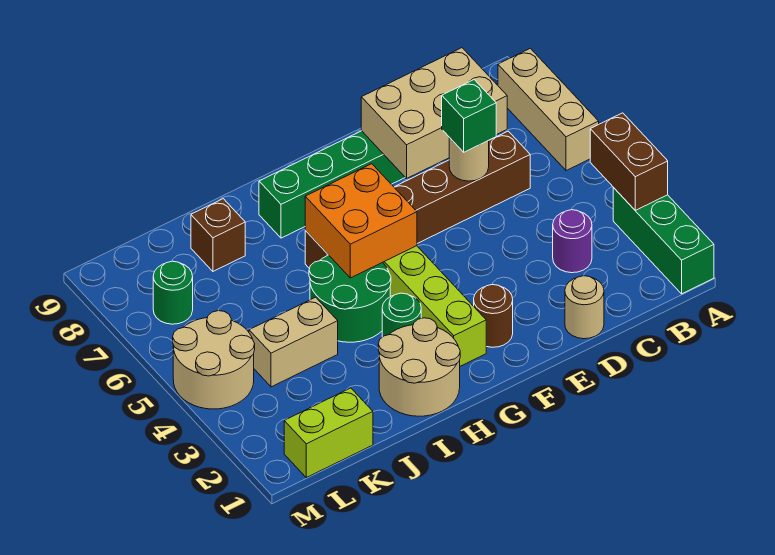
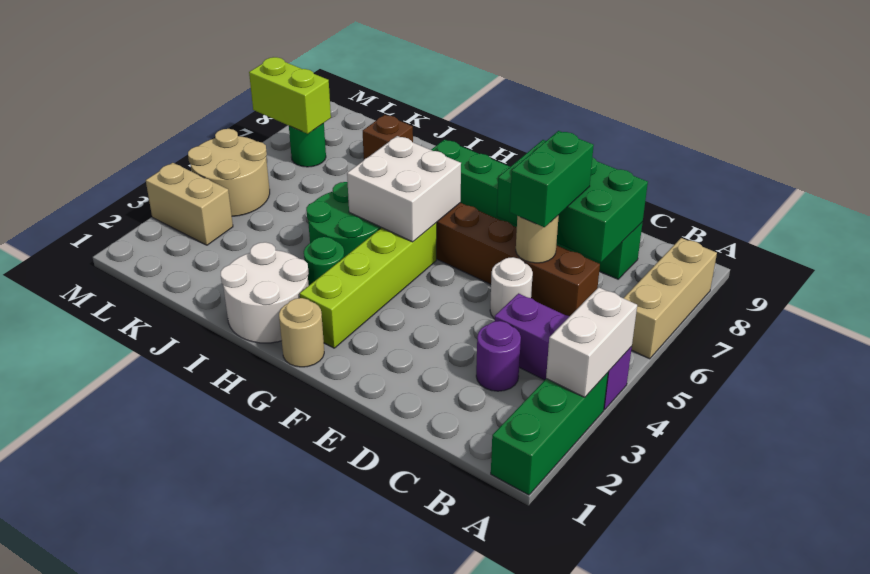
brown 1x2 brick [590,113,668,210] -> white 1x2 brick [546,287,637,397]
none -> purple 1x3 brick [494,293,632,410]
tan 2x3 brick [361,48,507,178] -> green 2x3 brick [497,140,648,262]
tan 1x1 round brick [565,276,604,339] -> tan 1x1 round brick moved to [279,298,324,367]
none -> white 1x1 round brick [490,257,533,319]
green 1x1 brick [442,80,496,152] -> green 1x2 brick [510,131,594,227]
brown 1x1 round brick [474,284,513,347] -> none
orange 2x2 brick [305,164,417,278] -> white 2x2 brick [347,136,461,242]
tan 2x2 round brick [378,318,460,416] -> white 2x2 round brick [221,242,309,343]
tan 1x2 brick [249,297,338,387] -> tan 1x2 brick moved to [146,163,233,245]
lime 1x2 brick [284,388,373,477] -> lime 1x2 brick moved to [249,57,331,134]

